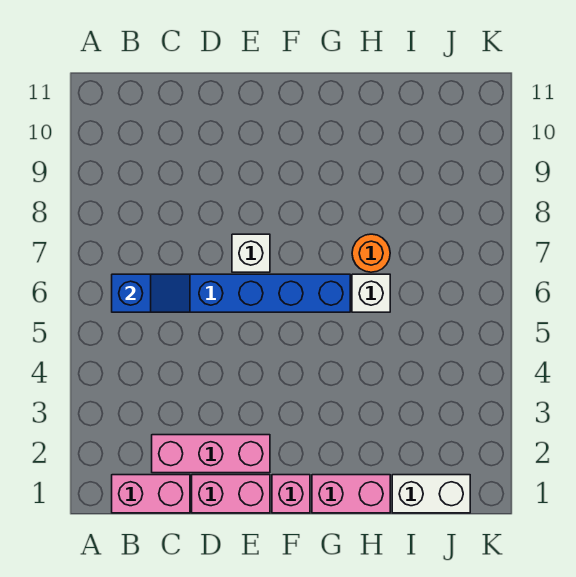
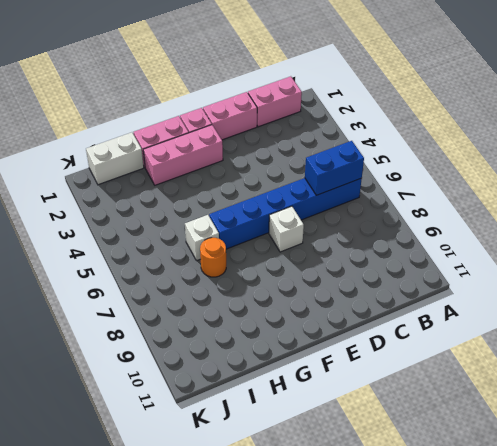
blue 1x2 slope [112,274,190,312] -> blue 1x2 brick [305,141,364,195]
pink 1x3 brick [152,435,270,473] -> pink 1x3 brick moved to [143,125,223,185]

